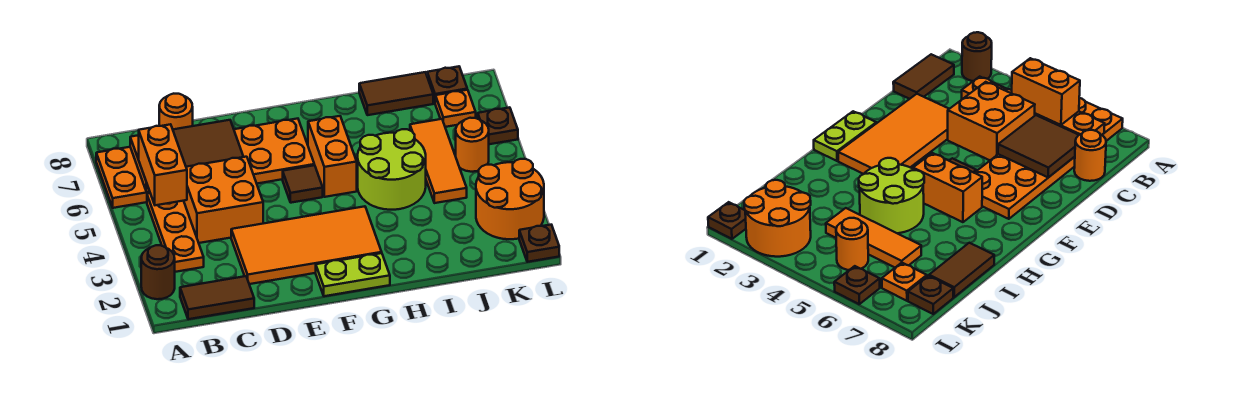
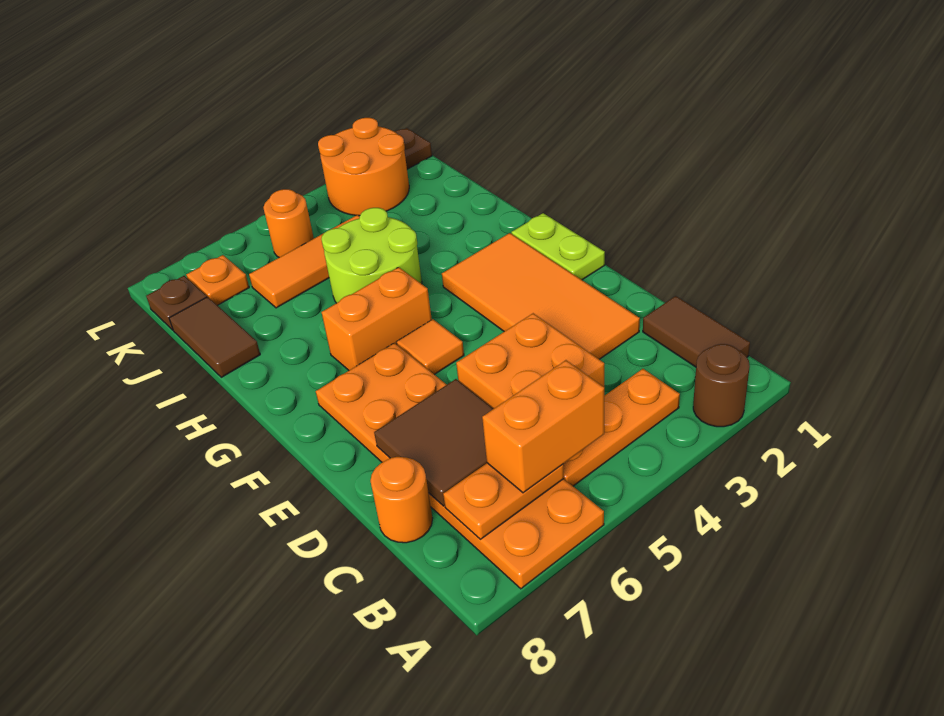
brown 1x1 tile [283,165,323,203] -> orange 1x1 tile [397,319,464,375]
brown 1x1 plate [478,107,518,144] -> none

